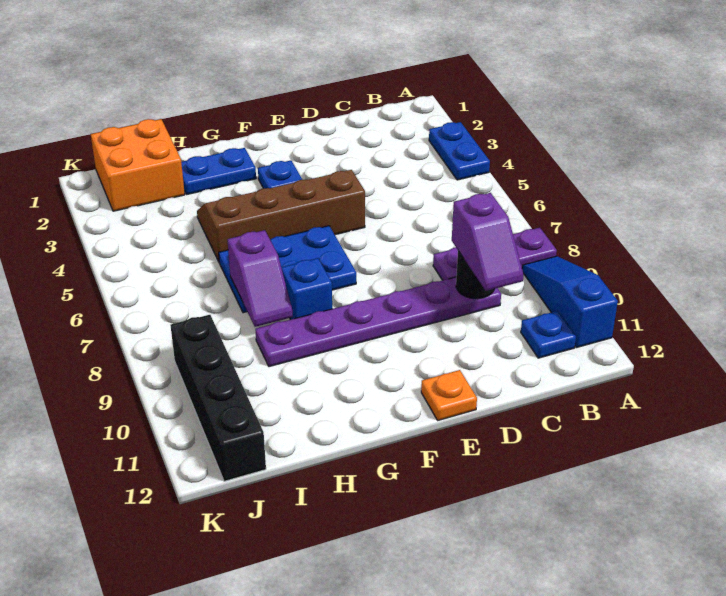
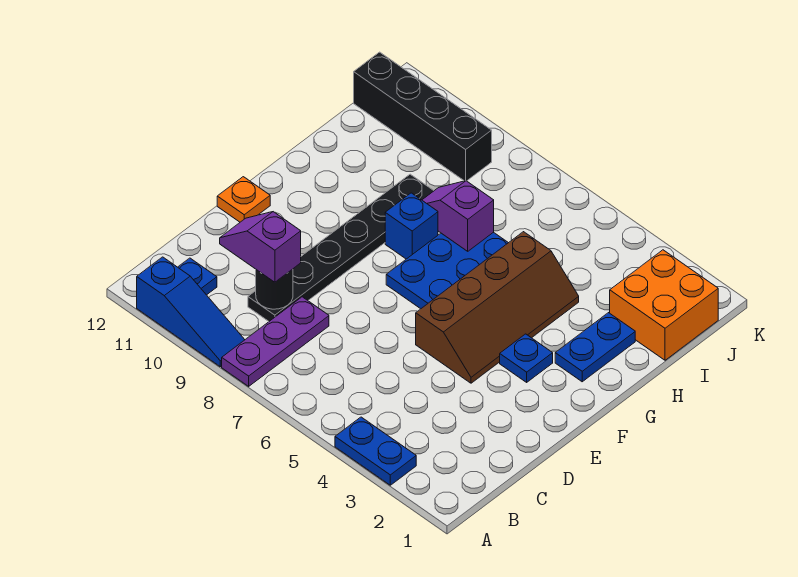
purple 1x6 plate [255,277,501,367] -> black 1x6 plate [248,174,434,321]

